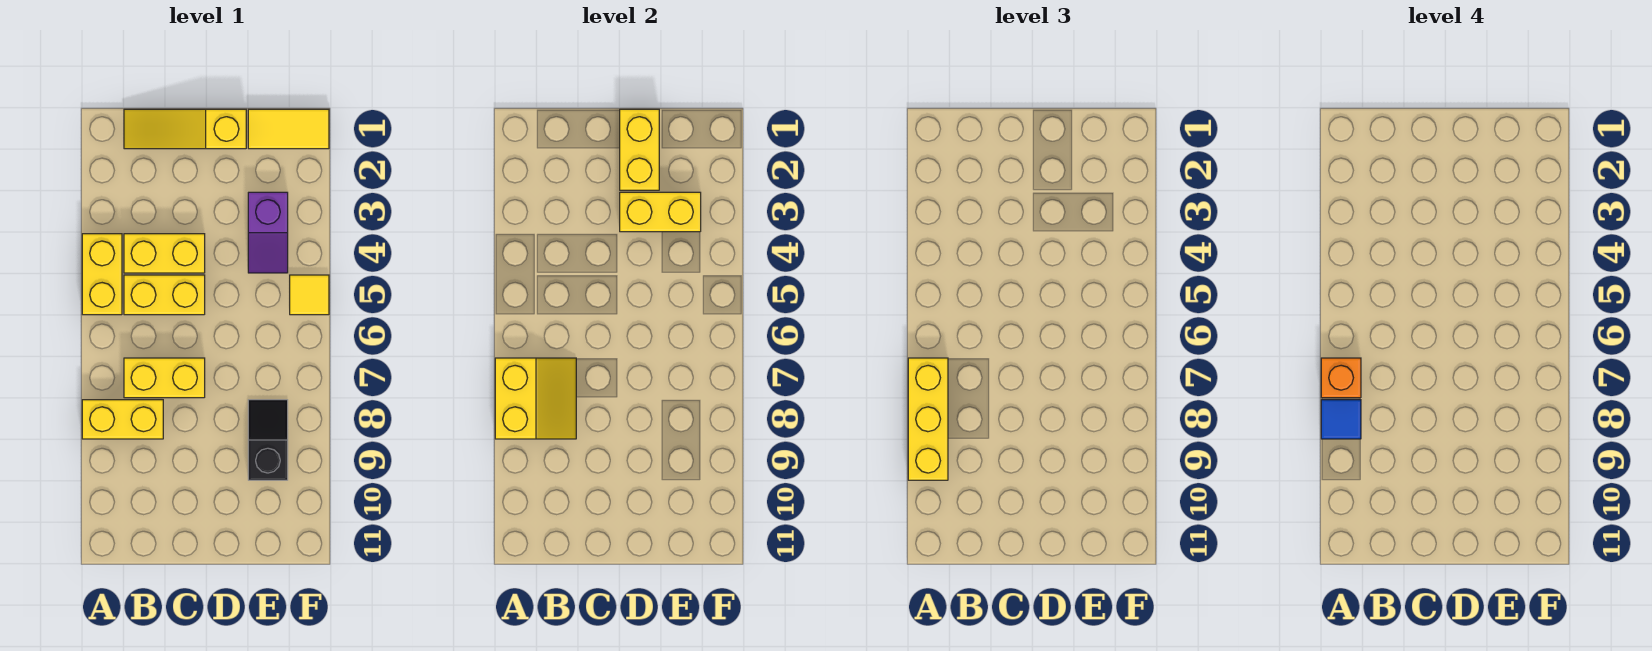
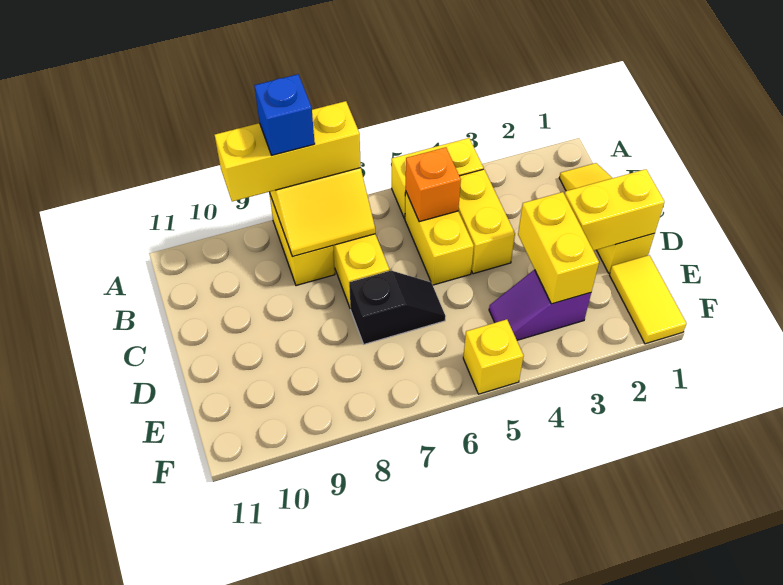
orange 1x1 brick [1321,358,1361,398] -> orange 1x1 brick moved to [406,147,461,222]
blue 1x1 tile [1321,400,1361,439] -> blue 1x1 brick [254,74,315,155]
black 1x2 slope [248,400,288,480] -> black 1x2 slope moved to [349,271,446,344]
yellow 1x1 tile [290,275,329,315] -> yellow 1x1 brick [463,319,523,394]

